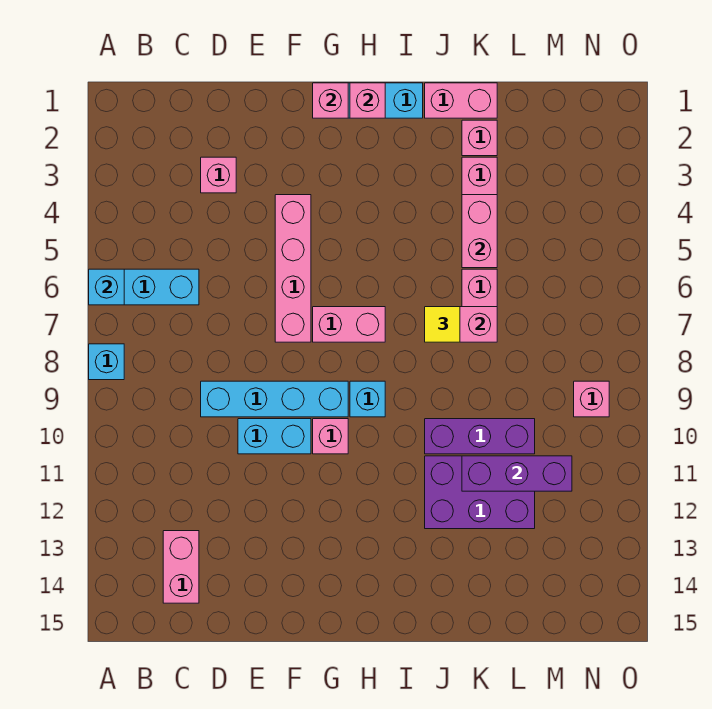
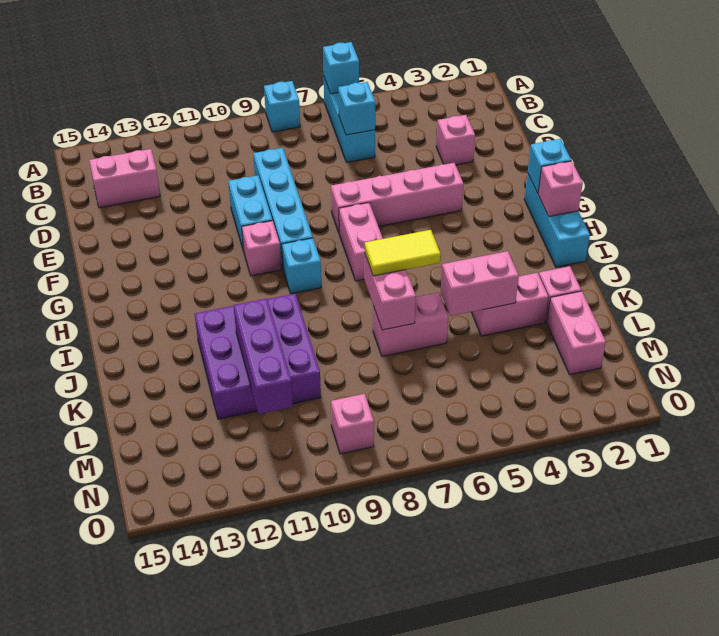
none -> cyan 1x1 brick [338,82,375,135]
pink 1x1 brick [313,83,348,118] -> cyan 1x1 brick [528,139,571,193]
pink 1x2 brick [425,83,497,118] -> pink 1x2 brick moved to [547,291,606,375]
yellow 1x1 tile [425,307,460,342] -> yellow 1x2 tile [365,230,441,276]

